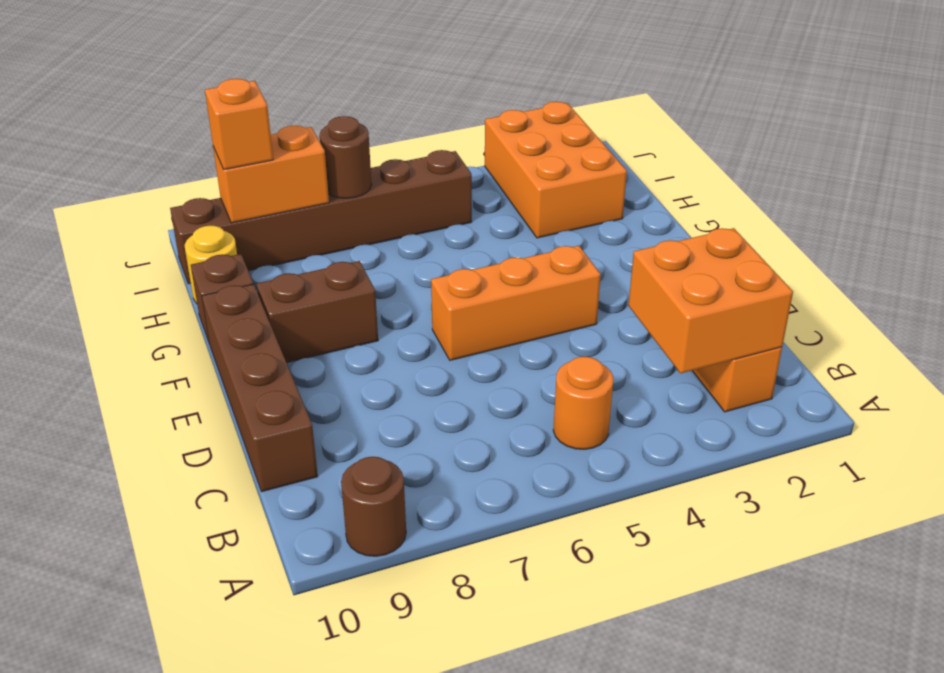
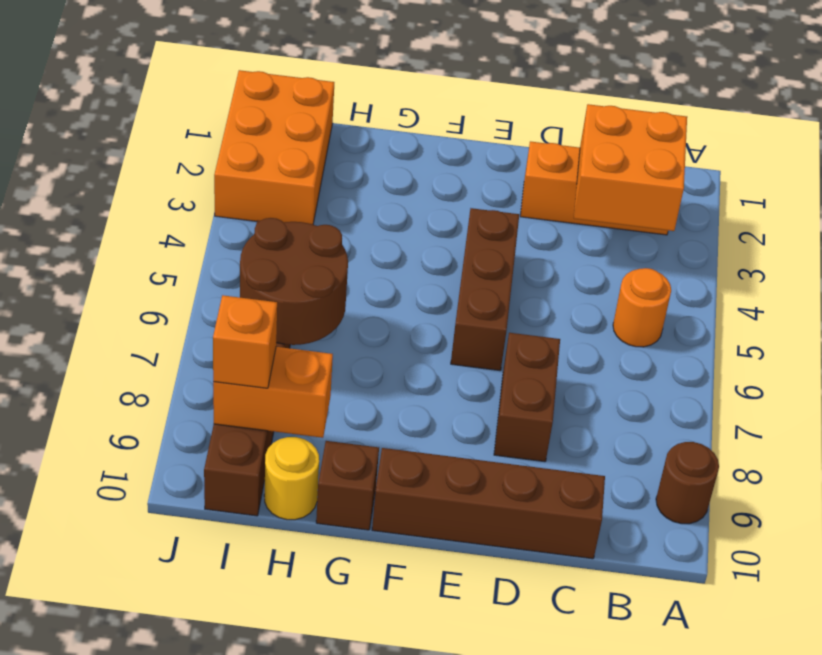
orange 1x3 brick [431,246,601,360] -> brown 1x3 brick [451,208,519,370]
brown 1x2 brick [257,261,378,363] -> brown 1x2 brick moved to [494,333,560,462]
orange 2x3 brick [485,102,627,238] -> orange 2x3 brick turned to [214,70,334,224]
brown 1x1 round brick [320,116,372,198] -> brown 2x2 round brick [240,218,348,345]
orange 1x2 brick [213,126,329,223] -> orange 1x2 brick turned to [213,347,333,438]

